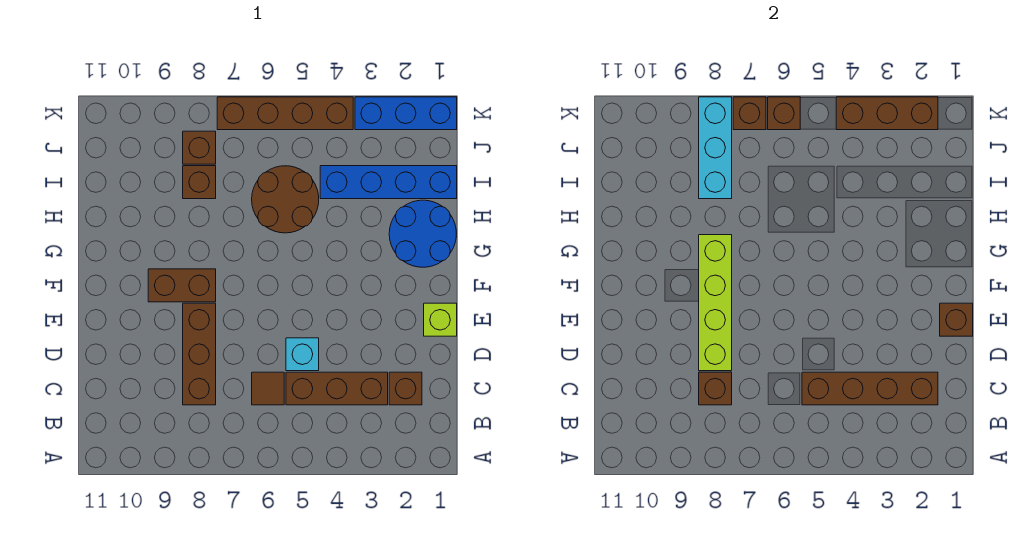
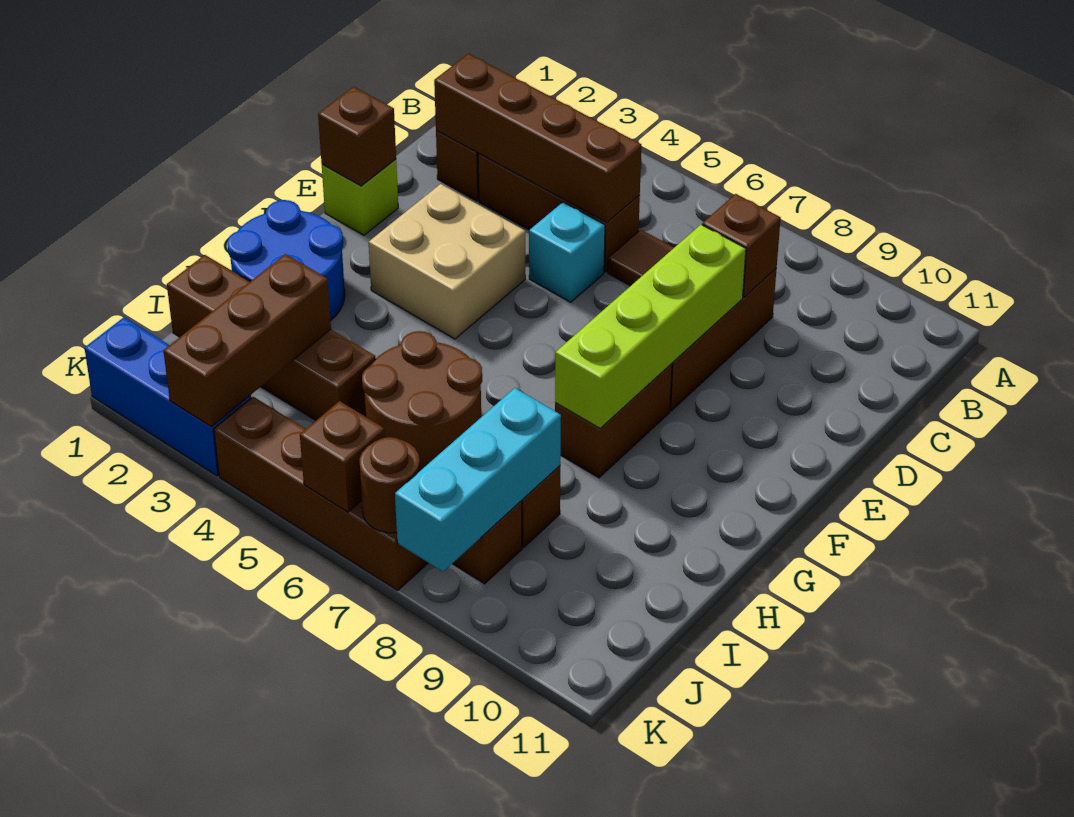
none -> tan 2x2 brick [369,184,525,339]
brown 1x2 brick [148,269,216,302] -> brown 1x2 brick turned to [555,364,672,478]
blue 1x4 brick [320,166,457,199] -> brown 1x4 brick [167,255,376,420]
brown 1x3 brick [836,97,938,130] -> brown 1x3 brick turned to [163,254,331,427]
brown 1x1 brick [733,97,766,130] -> brown 1x1 round brick [359,437,420,533]

